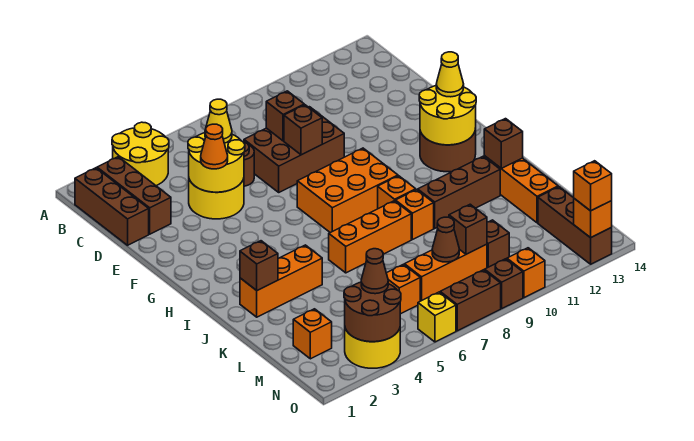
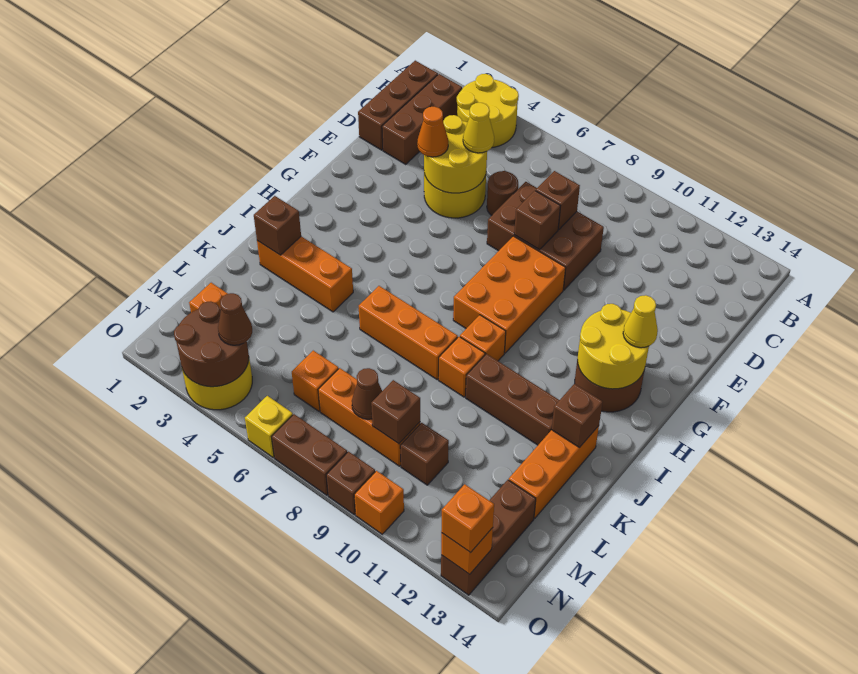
orange 2x3 brick [297,148,398,233] -> orange 2x3 brick turned to [453,236,566,353]

